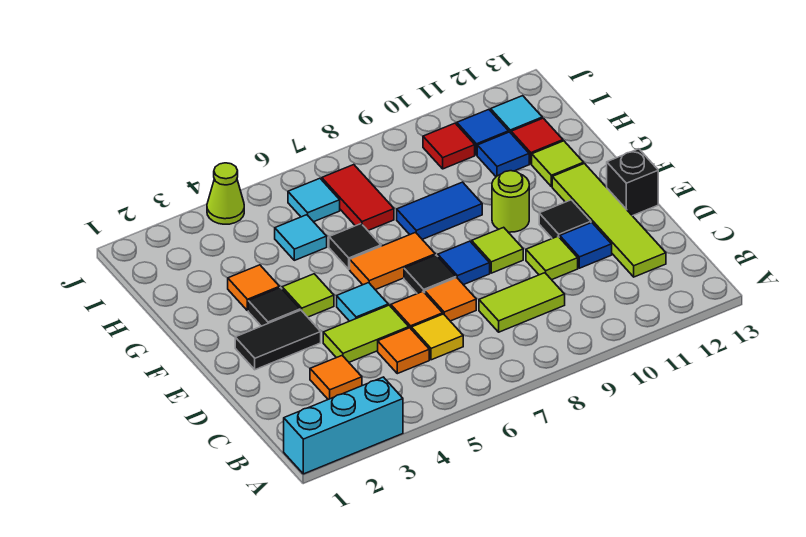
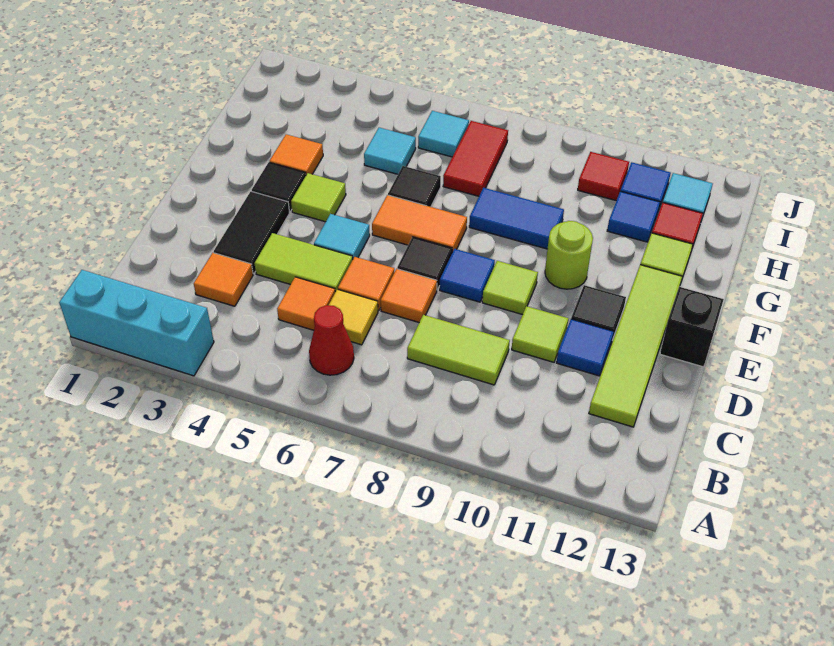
none -> red 1x1 cone [309,305,354,375]
black 1x2 tile [235,310,321,370] -> black 1x2 tile turned to [214,191,289,274]
lime 1x1 cone [207,163,244,224] -> none

